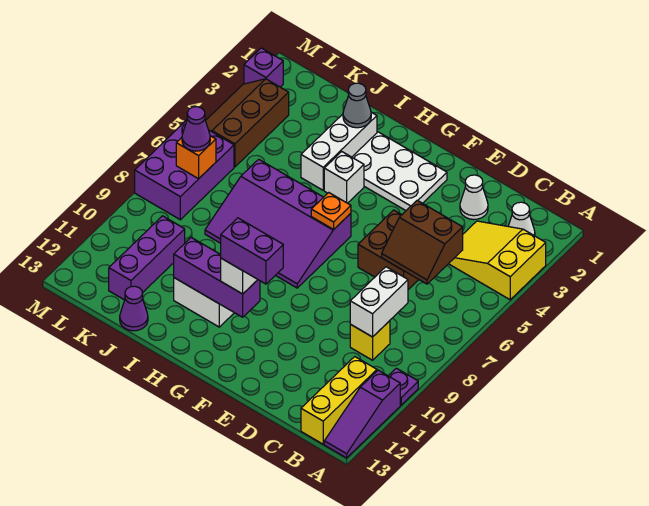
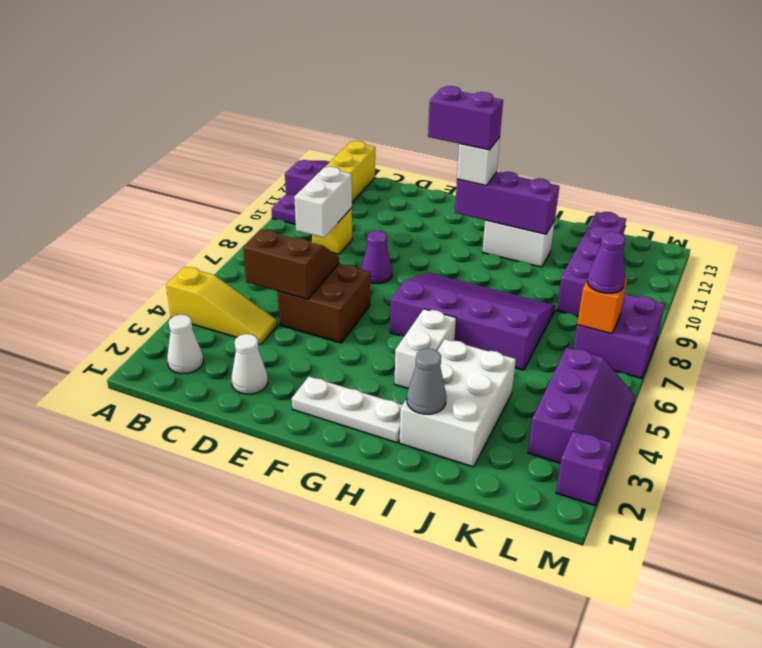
yellow 2x3 slope [449,221,546,300] -> yellow 1x3 slope [166,267,277,345]
white 2x3 plate [352,132,447,210] -> white 1x3 plate [292,376,402,443]
orange 1x1 plate [311,193,351,230] -> none
white 1x1 brick [324,152,364,203] -> white 1x2 brick [395,309,456,389]
white 1x3 brick [301,112,377,190] -> white 2x3 brick [400,339,516,467]
purple 1x1 cone [120,286,148,331] -> purple 1x1 cone moved to [361,231,392,284]
purple 1x3 brick [109,216,185,300] -> purple 1x4 brick [557,212,626,316]
brown 2x3 slope [206,79,289,167] -> purple 2x3 slope [528,347,635,475]
purple 2x3 brick [135,120,234,220] -> purple 2x2 brick [573,294,665,378]

